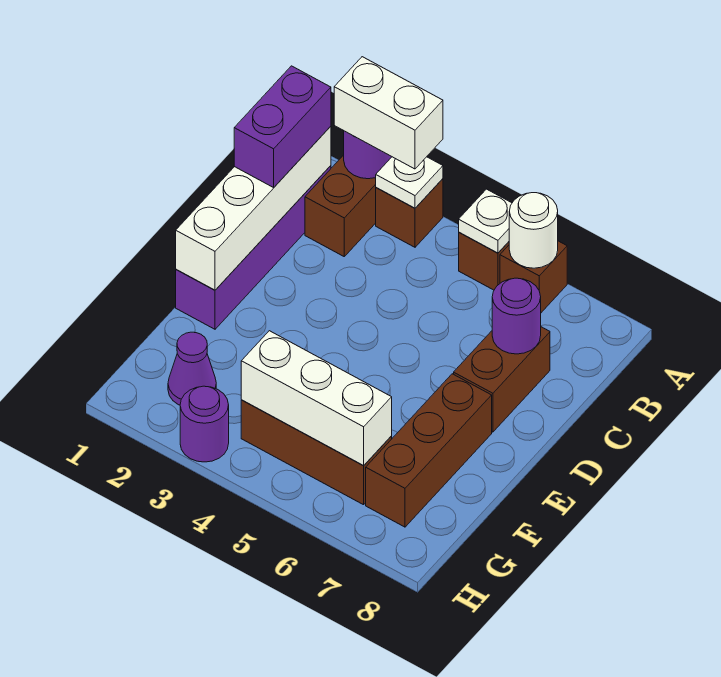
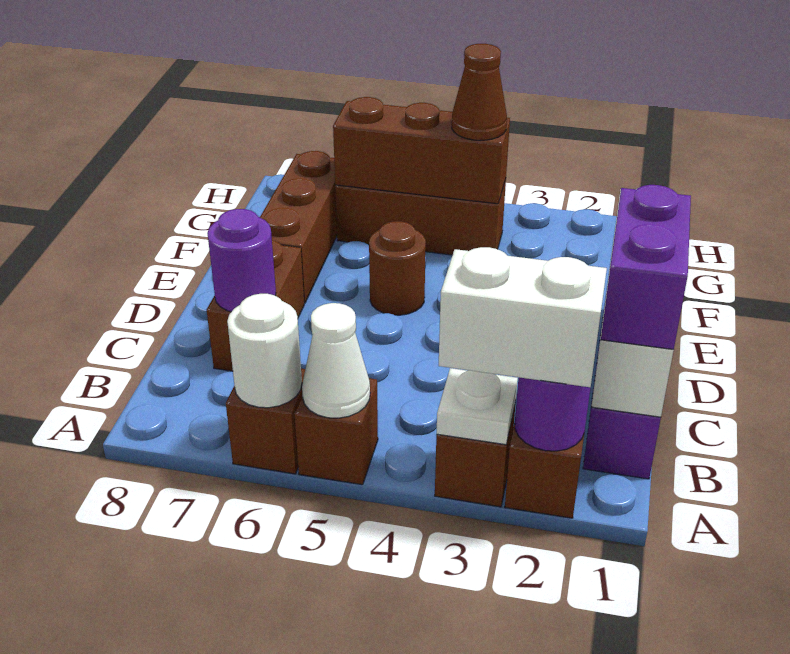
white 1x1 plate [459,189,512,253] -> white 1x1 cone [302,303,370,418]
none -> brown 1x1 round brick [369,221,426,315]
purple 1x1 cone [168,332,216,405] -> none
white 1x3 brick [241,331,392,466] -> brown 1x3 brick [333,97,510,204]
none -> brown 1x1 cone [452,44,507,140]
purple 1x1 round brick [180,386,229,462] -> none

